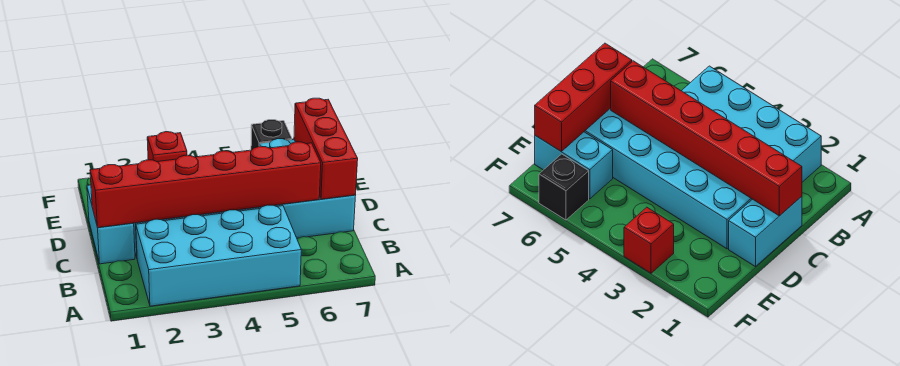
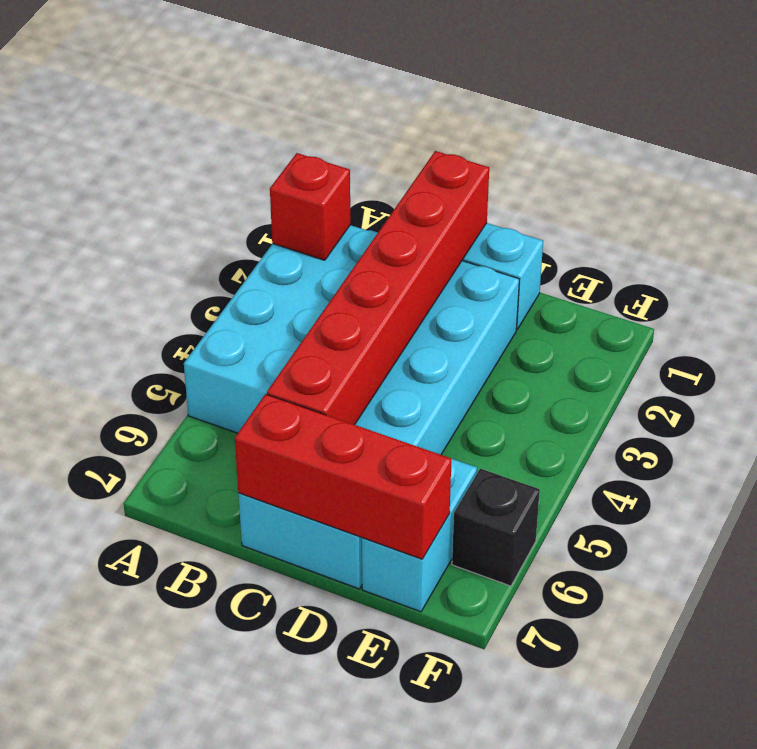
red 1x1 brick [147,132,187,162] -> red 1x1 brick moved to [270,153,351,260]

